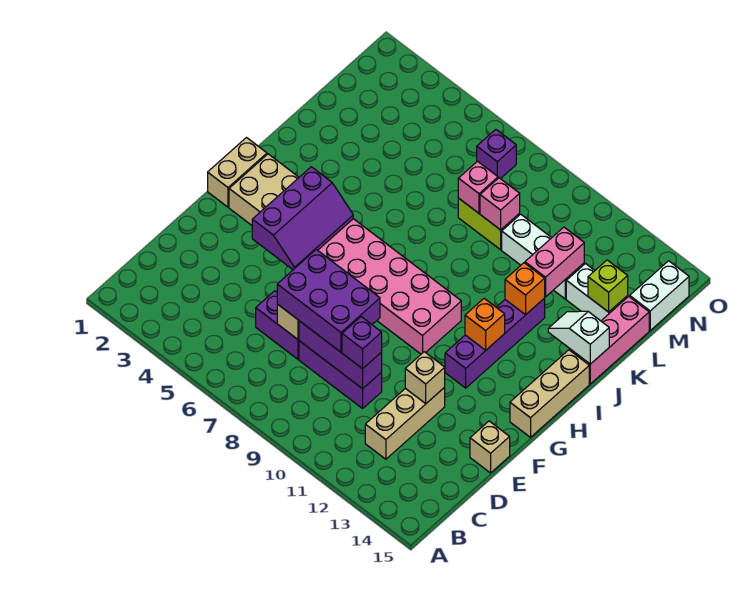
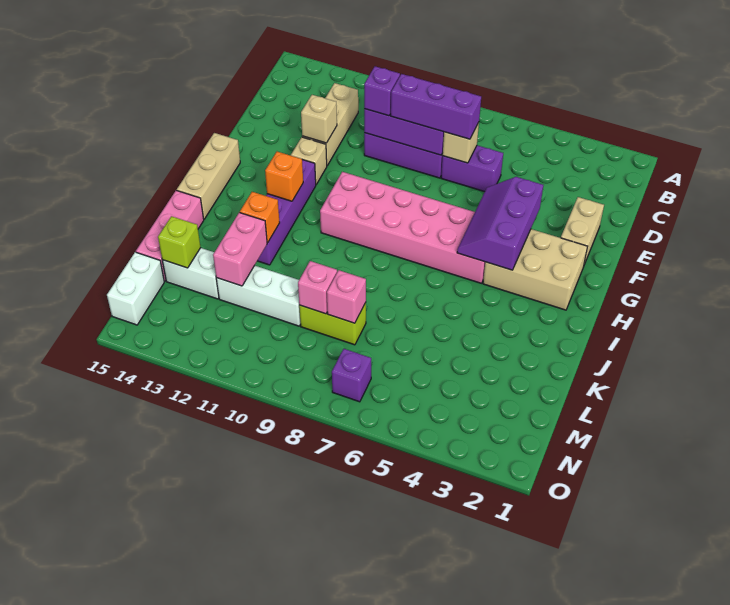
purple 2x3 brick [277,250,380,352] -> purple 1x3 brick [391,74,481,139]
tan 1x1 brick [470,421,510,473] -> tan 1x1 brick moved to [291,137,327,184]
tan 1x2 brick [208,138,267,207] -> tan 1x2 brick moved to [561,197,604,265]
white 1x2 slope [548,311,609,364] -> none

